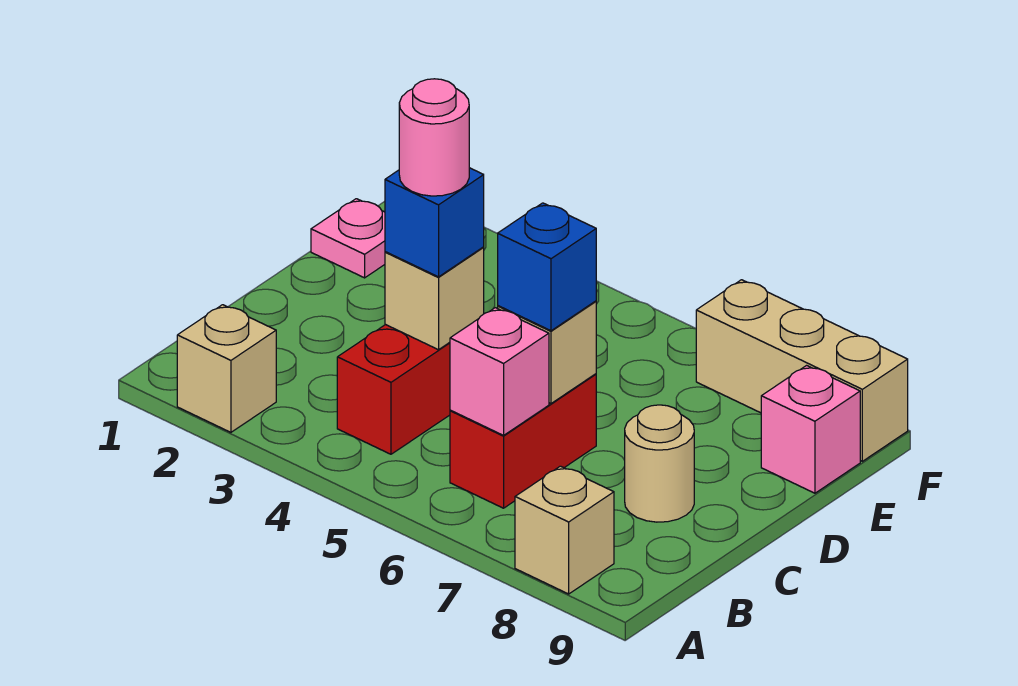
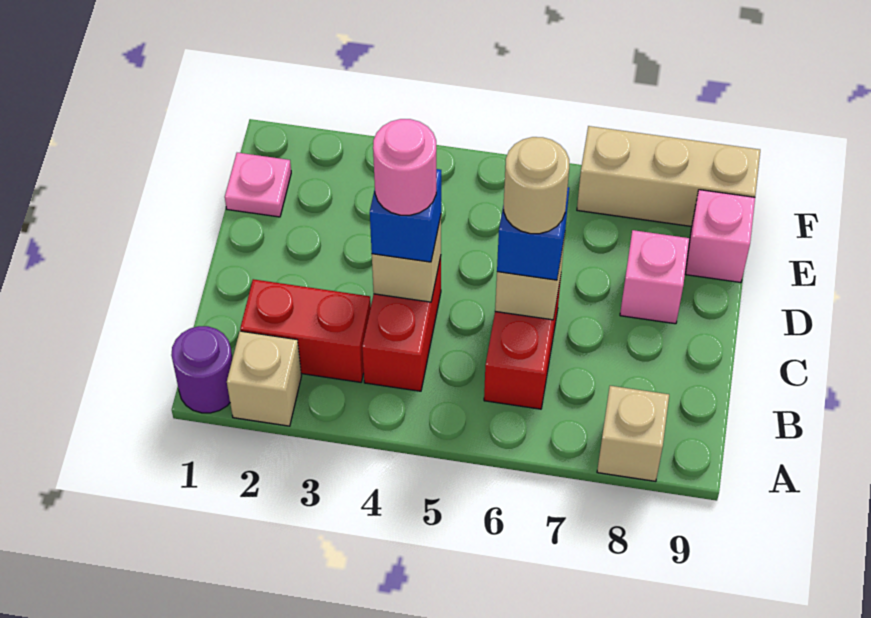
none -> purple 1x1 round brick [171,326,233,413]
none -> red 1x2 brick [240,279,371,382]
pink 1x1 brick [450,308,549,435] -> pink 1x1 brick moved to [620,230,689,324]
tan 1x1 round brick [625,405,694,522] -> tan 1x1 round brick moved to [504,137,569,234]

